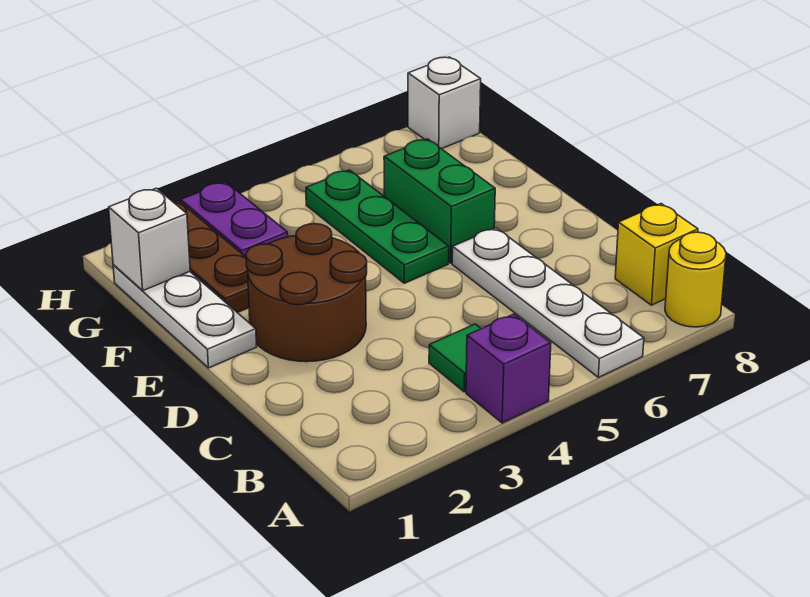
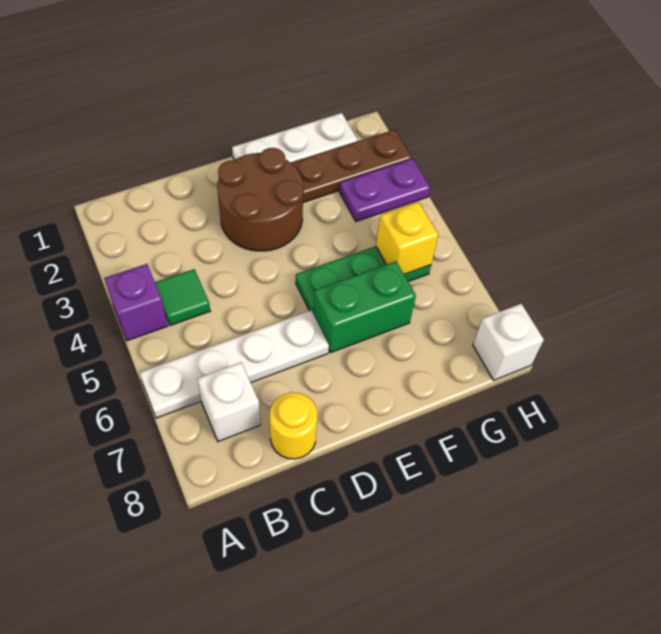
yellow 1x1 round brick [665,232,726,327] -> yellow 1x1 round brick moved to [270,392,318,459]
yellow 1x1 brick [615,204,698,305] -> yellow 1x1 brick moved to [376,202,438,274]
white 1x1 brick [109,188,190,290] -> white 1x1 brick moved to [197,362,260,442]

